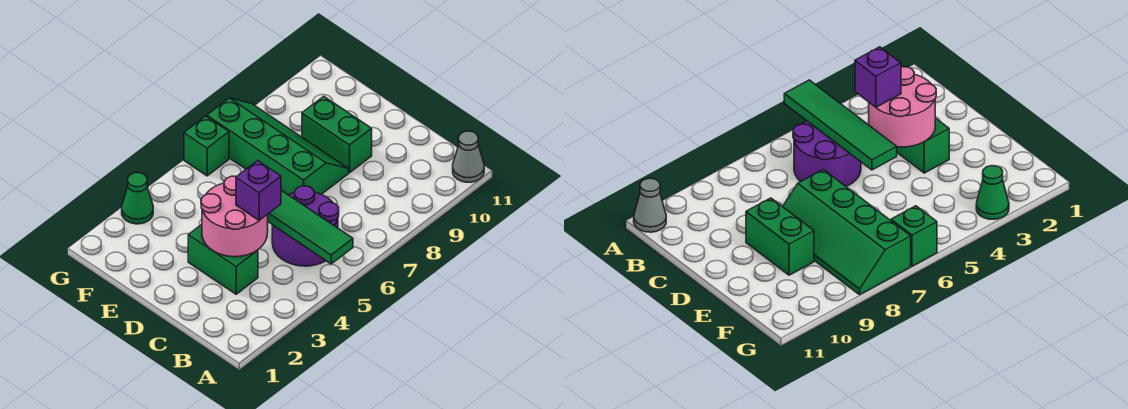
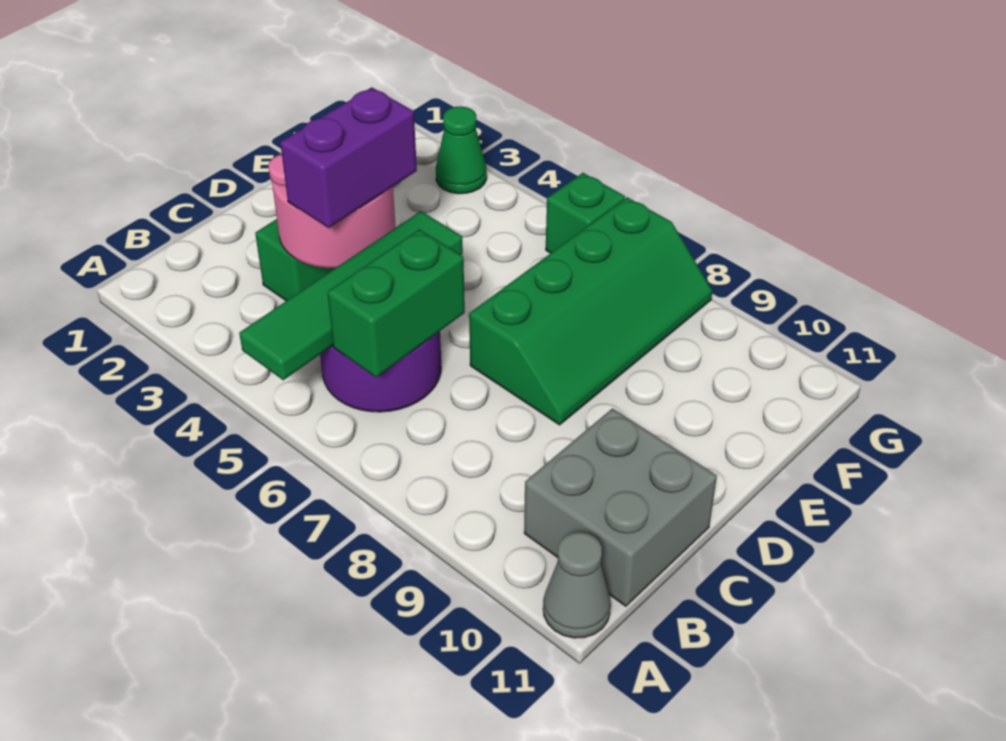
none -> grey 2x2 brick [524,408,717,606]
purple 1x1 brick [236,161,281,220] -> purple 1x2 brick [280,87,417,228]
green 1x2 brick [302,96,372,173] -> green 1x2 brick moved to [328,229,465,377]

